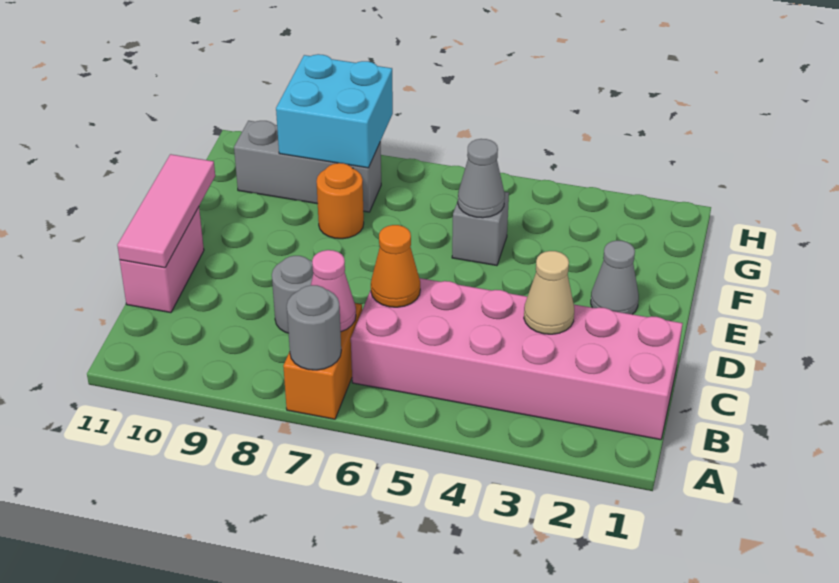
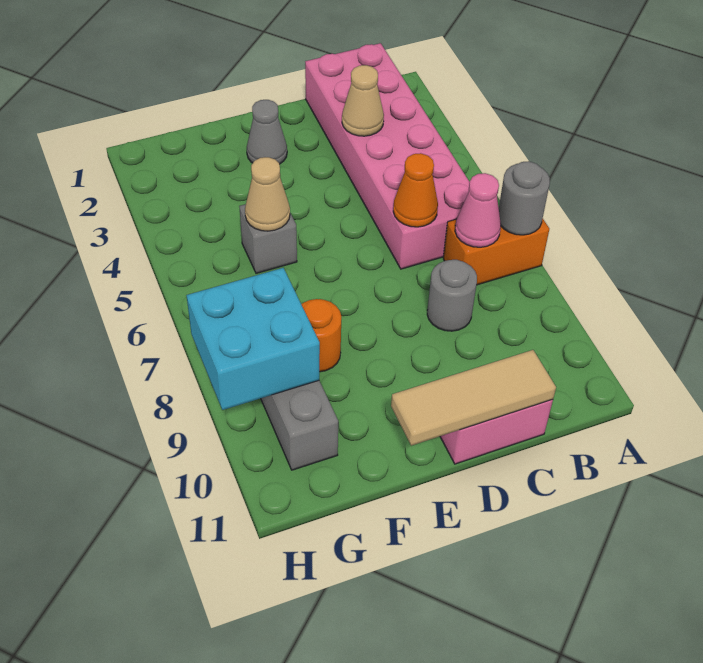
pink 1x3 tile [117,154,215,268] -> tan 1x3 tile [391,350,556,446]
grey 1x1 cone [458,139,505,218] -> tan 1x1 cone [245,157,290,231]

